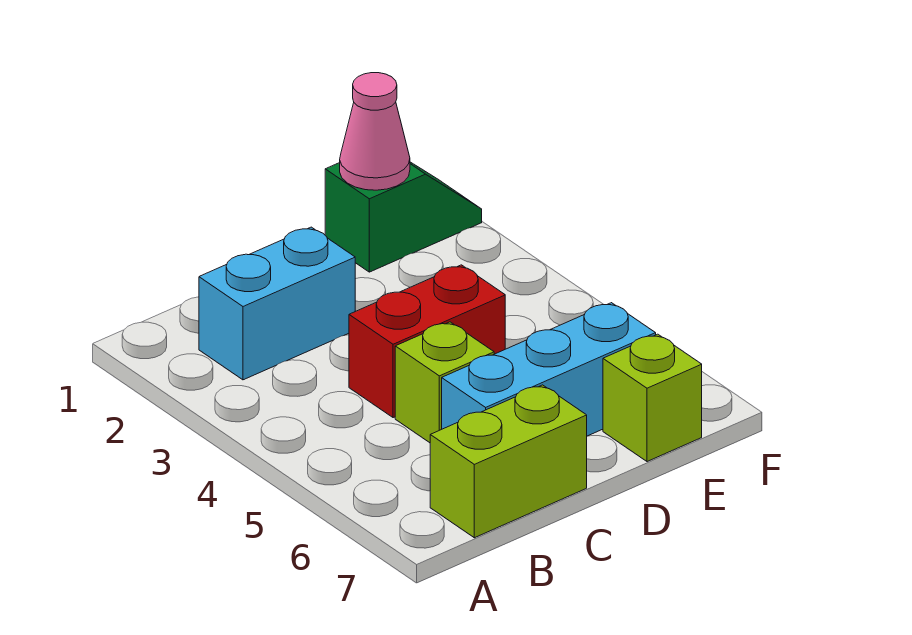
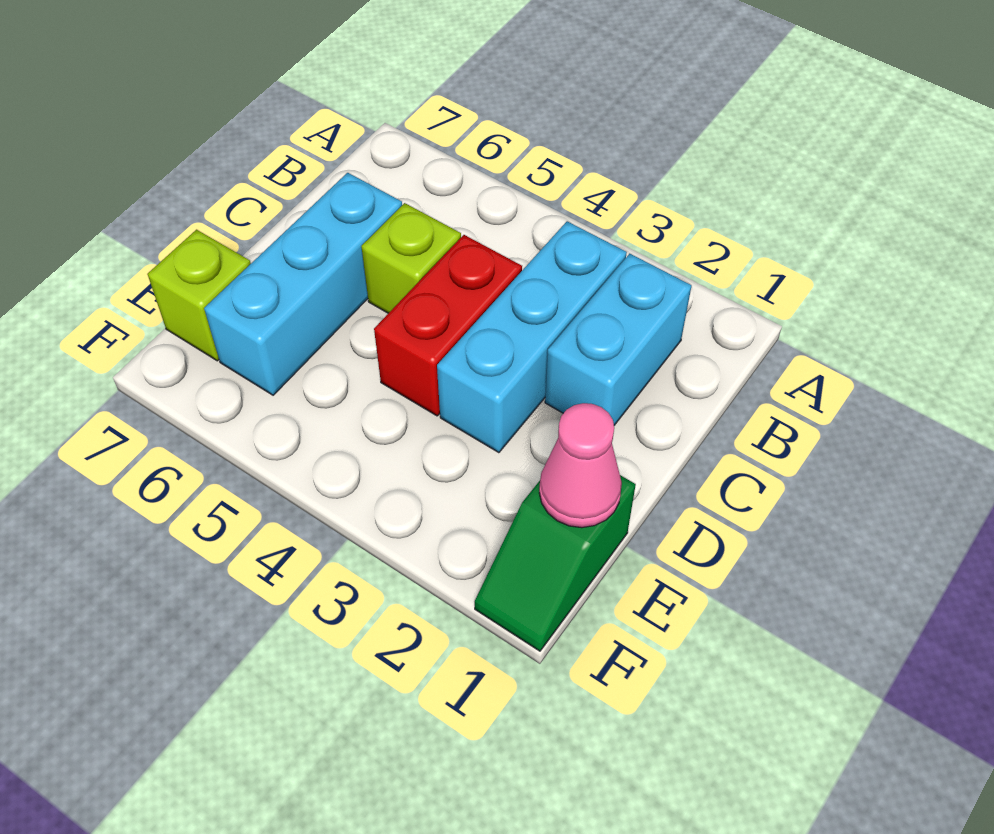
none -> cyan 1x3 brick [437,221,627,453]
lime 1x2 brick [430,385,587,538] -> none

